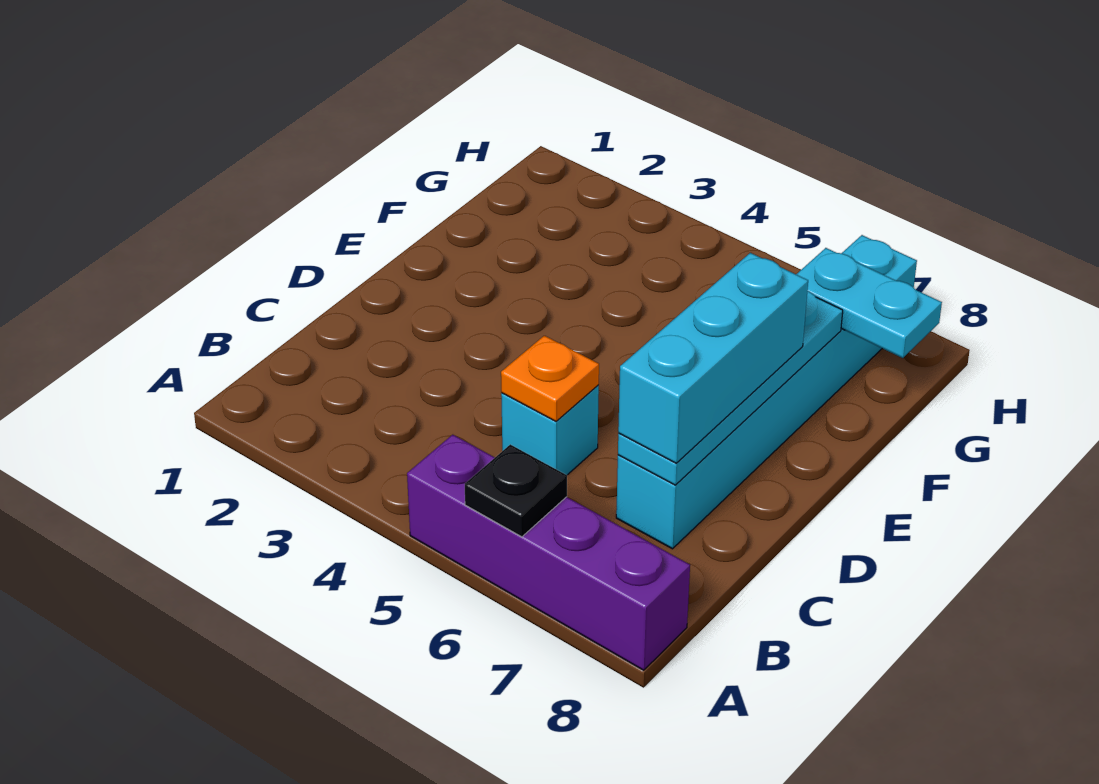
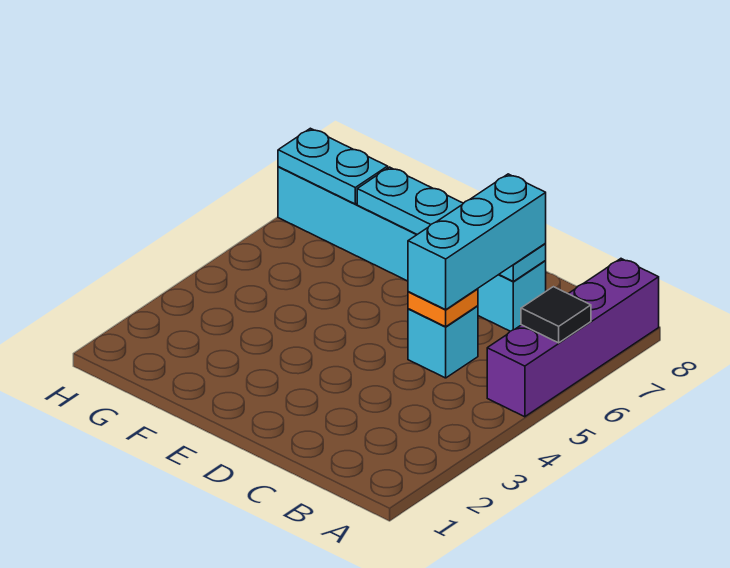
black 1x1 plate [465,444,567,537] -> black 1x1 tile [521,287,591,343]
cyan 1x3 brick [618,253,808,463] -> cyan 1x3 brick turned to [408,174,546,310]
cyan 1x2 plate [796,248,942,358] -> cyan 1x2 plate turned to [278,128,388,204]

